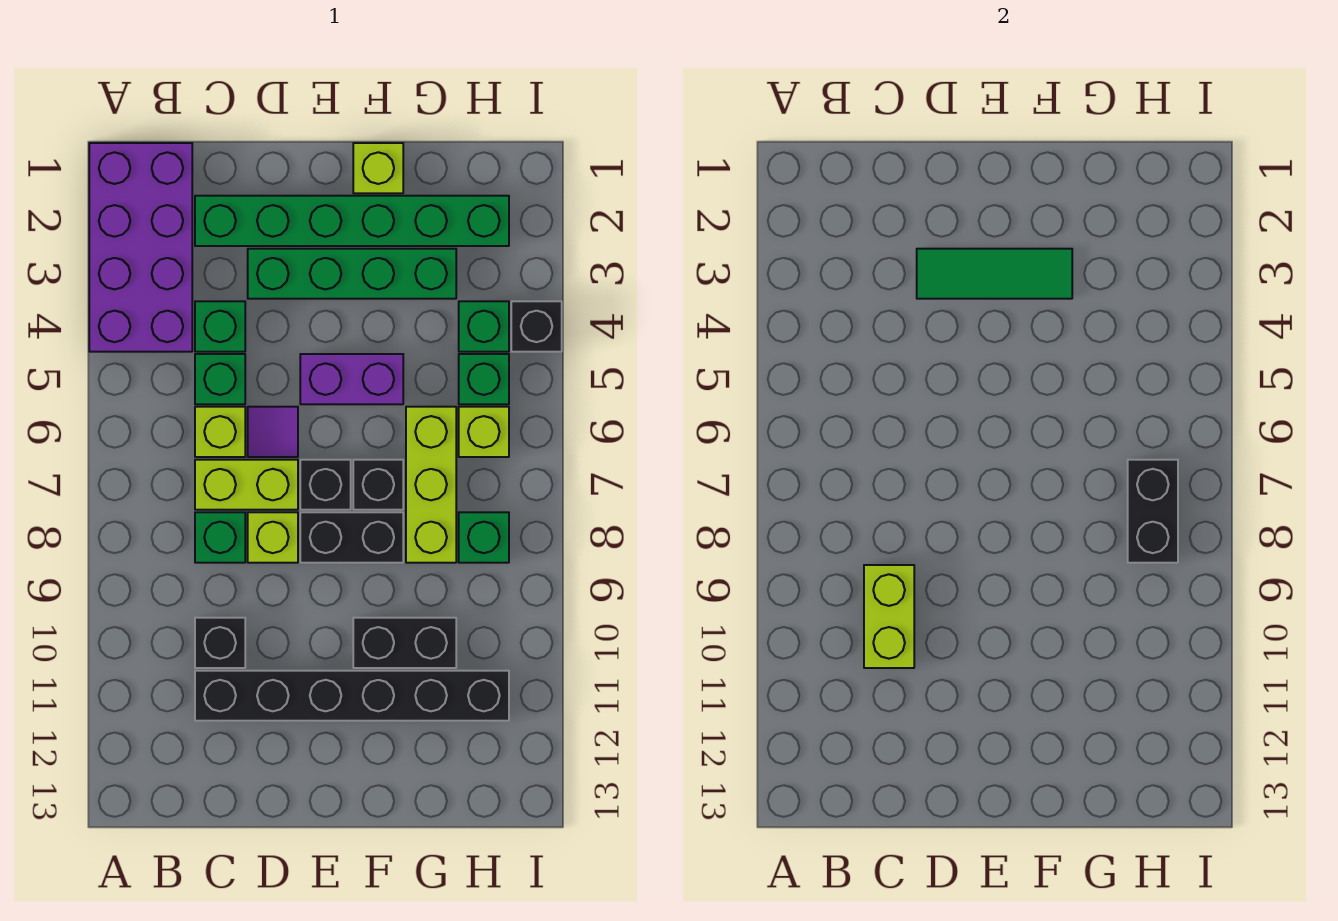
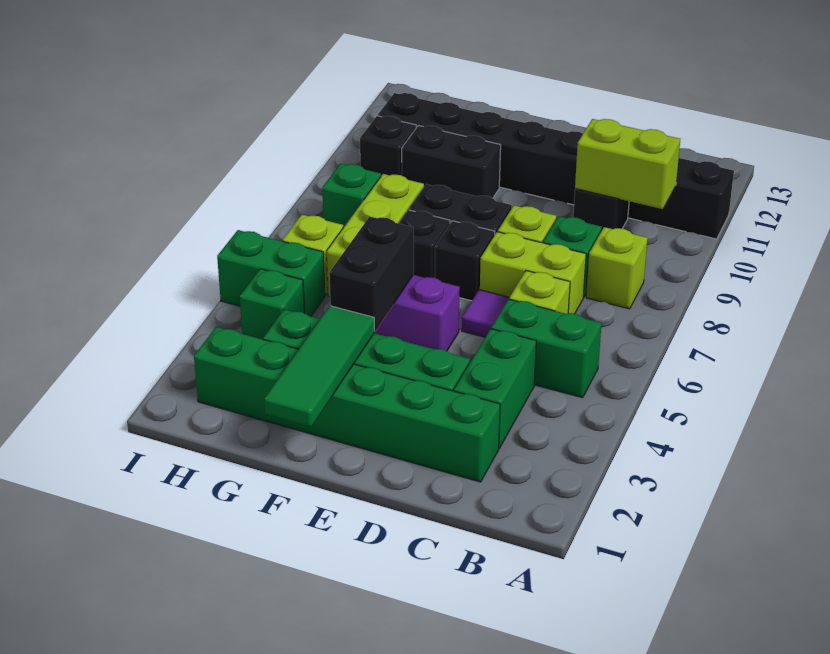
purple 2x4 brick [89,143,192,352] -> none
green 1x1 brick [195,301,245,352] -> green 1x2 brick [454,329,536,448]
green 1x1 brick [195,354,245,404] -> green 1x2 brick [491,299,602,398]
lime 1x2 brick [864,565,914,668] -> lime 1x2 brick turned to [575,119,680,209]
black 1x6 brick [195,671,509,721] -> black 1x8 brick [378,93,734,239]
green 1x3 tile [917,249,1072,299] -> green 1x3 tile turned to [264,306,374,427]
lime 1x1 brick [353,143,403,193] -> lime 1x1 brick moved to [586,227,648,309]
green 1x1 brick [459,354,509,404] -> green 1x2 brick [217,230,325,316]
black 1x2 brick [1128,460,1178,563] -> black 1x2 brick moved to [329,217,414,331]
black 1x1 brick [511,301,562,352] -> black 1x1 brick moved to [360,116,416,176]

